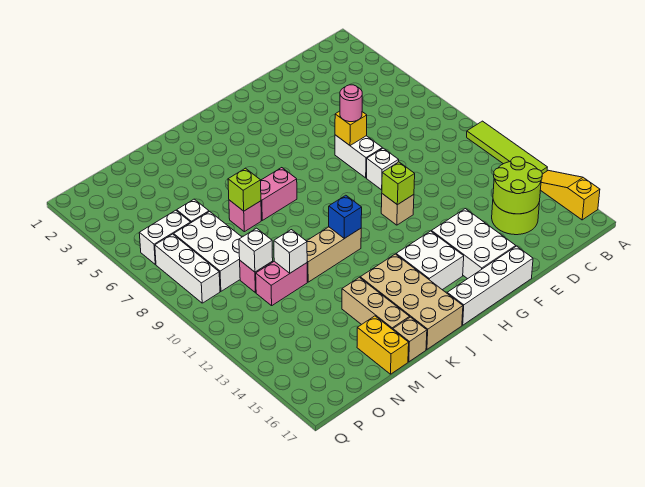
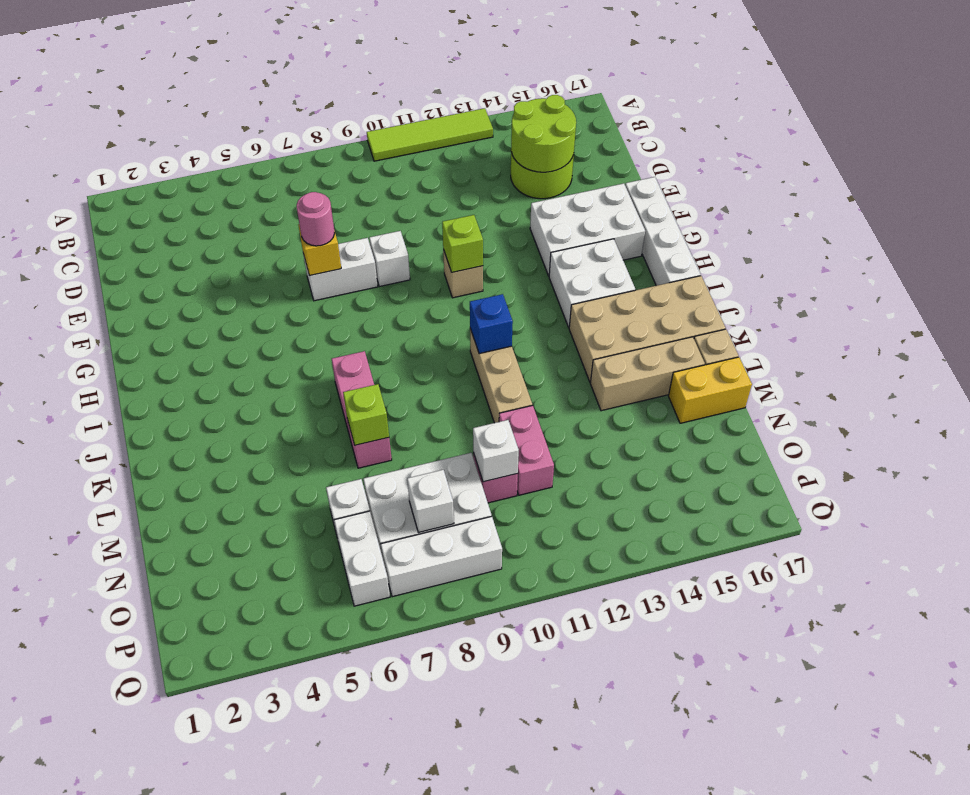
yellow 1x3 slope [541,170,600,220] -> none
white 1x1 brick [274,230,307,273] -> white 1x1 brick moved to [407,470,454,533]

